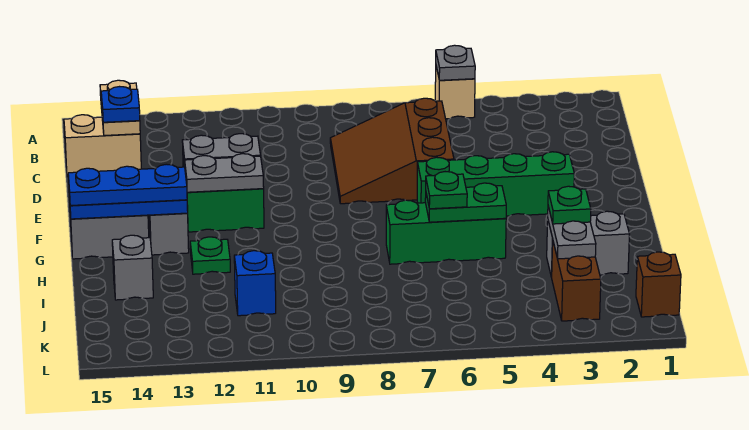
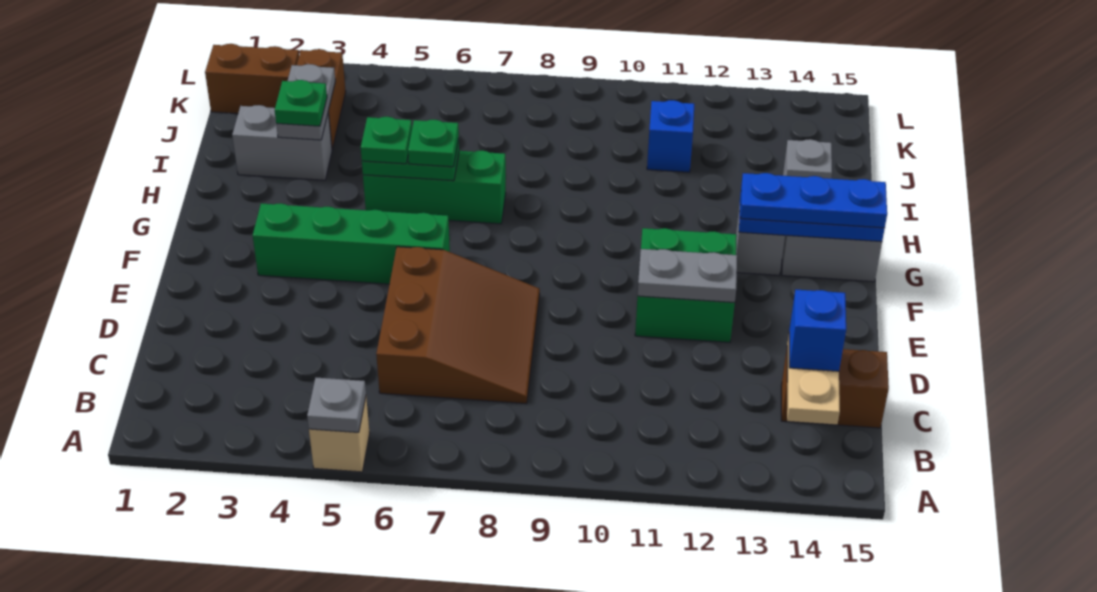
tan 1x2 brick [64,115,141,177] -> brown 1x2 brick [781,349,889,428]
blue 1x1 plate [101,87,140,122] -> blue 1x1 brick [789,290,846,371]
grey 1x2 plate [185,154,264,192] -> none
green 1x1 plate [190,237,230,274] -> green 1x1 plate moved to [361,117,412,164]
brown 1x1 brick [636,252,681,317] -> brown 1x2 brick [205,44,299,114]

